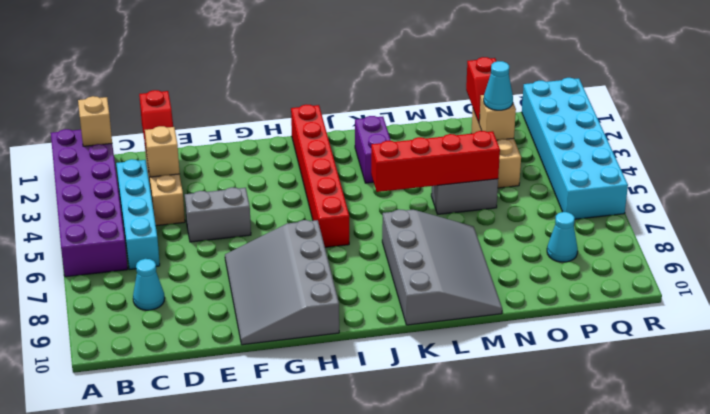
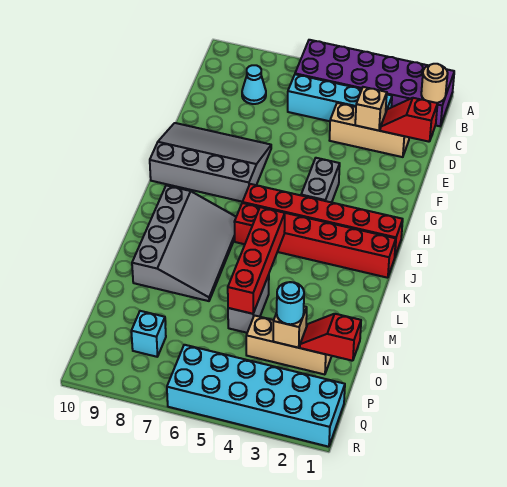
tan 1x1 brick [78,96,112,146] -> tan 1x1 round brick [421,64,448,103]
grey 1x2 brick [185,187,251,242] -> grey 1x2 brick moved to [301,158,340,202]
none -> red 1x6 brick [234,203,396,278]
purple 1x2 brick [355,116,391,183] -> none
grey 3x4 slope [382,209,502,325] -> grey 3x4 slope turned to [132,185,236,301]
cyan 1x1 cone [484,61,513,110] -> cyan 1x1 round brick [277,282,304,324]
cyan 1x1 cone [547,212,578,262] -> cyan 1x1 brick [131,311,166,357]

